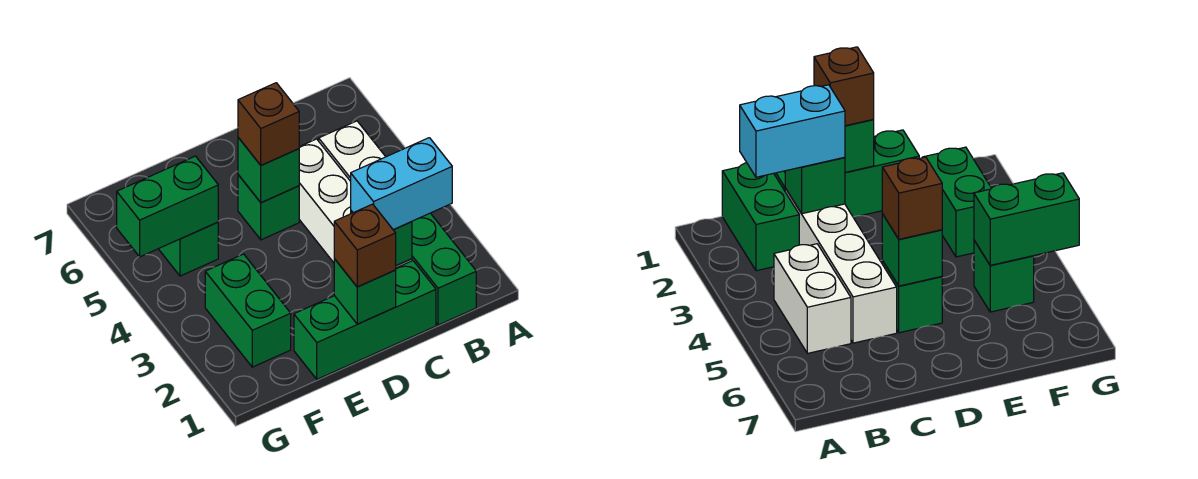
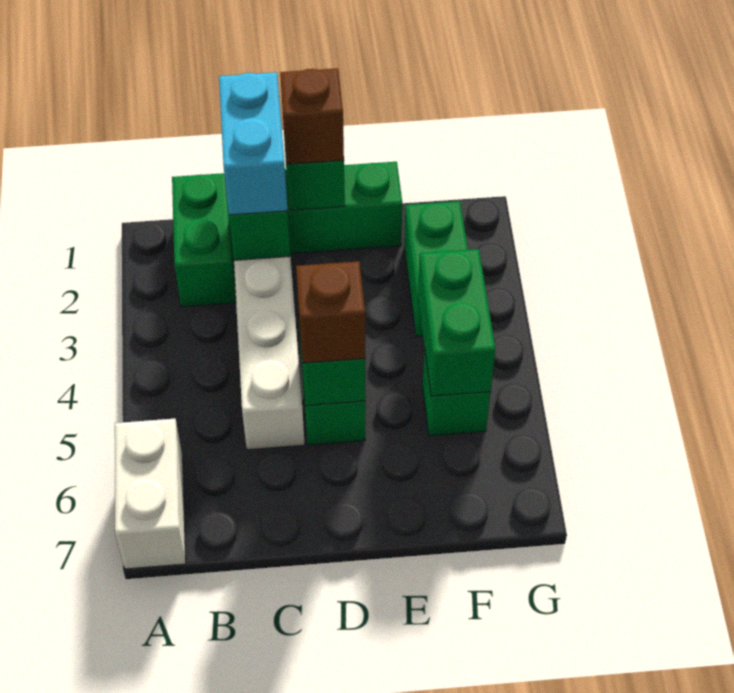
cyan 1x2 brick [351,138,452,230] -> cyan 1x2 brick turned to [219,72,288,215]
white 1x2 brick [319,121,386,181] -> white 1x2 brick moved to [115,419,186,569]
green 1x2 brick [117,156,218,257] -> green 1x2 brick turned to [418,249,495,396]

